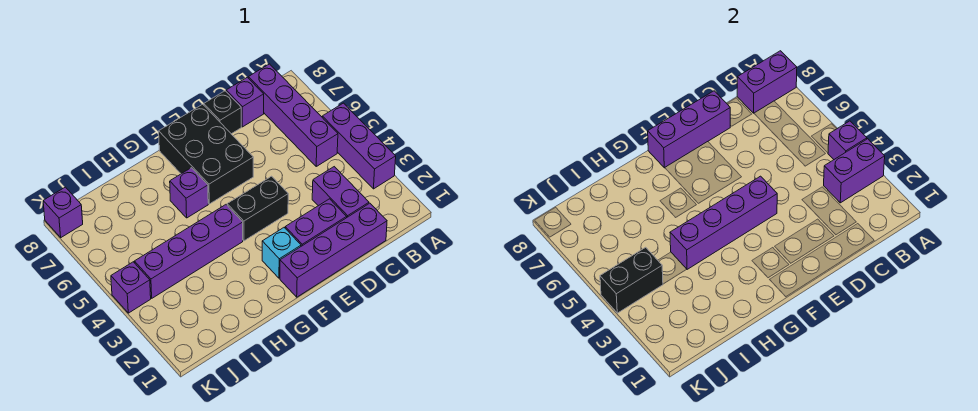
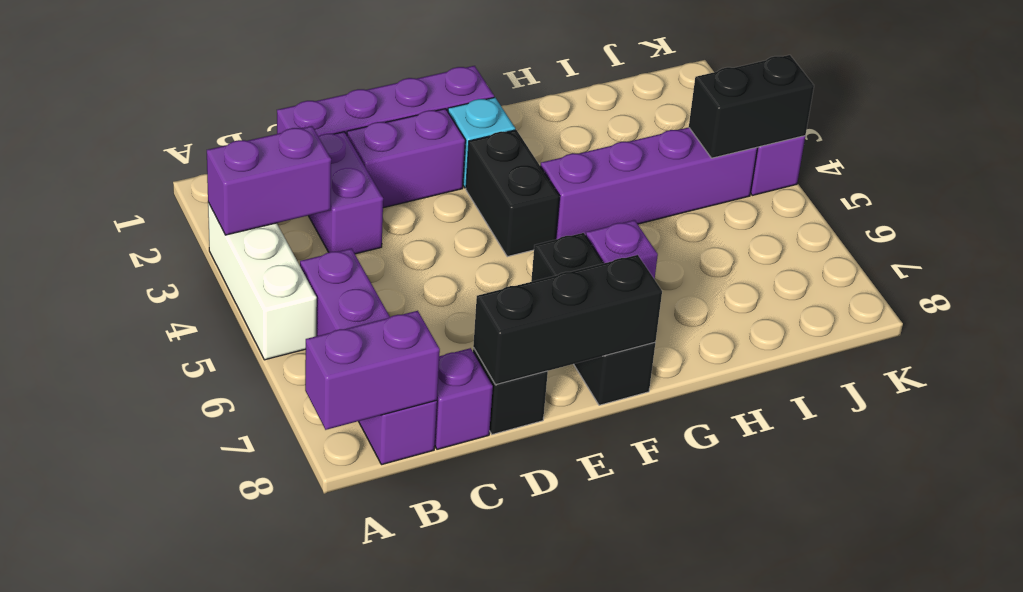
purple 1x3 brick [322,103,396,189] -> white 1x3 brick [208,202,317,360]
purple 1x1 brick [828,121,867,159] -> none
purple 1x3 brick [648,91,730,168] -> black 1x3 brick [473,255,662,385]
black 1x2 brick [227,176,288,241] -> black 1x2 brick turned to [466,130,560,257]
purple 1x4 brick [670,176,777,269] -> none
black 2x3 brick [159,104,253,204] -> black 1x3 brick [531,233,655,405]
purple 1x1 brick [43,187,83,237] -> none

